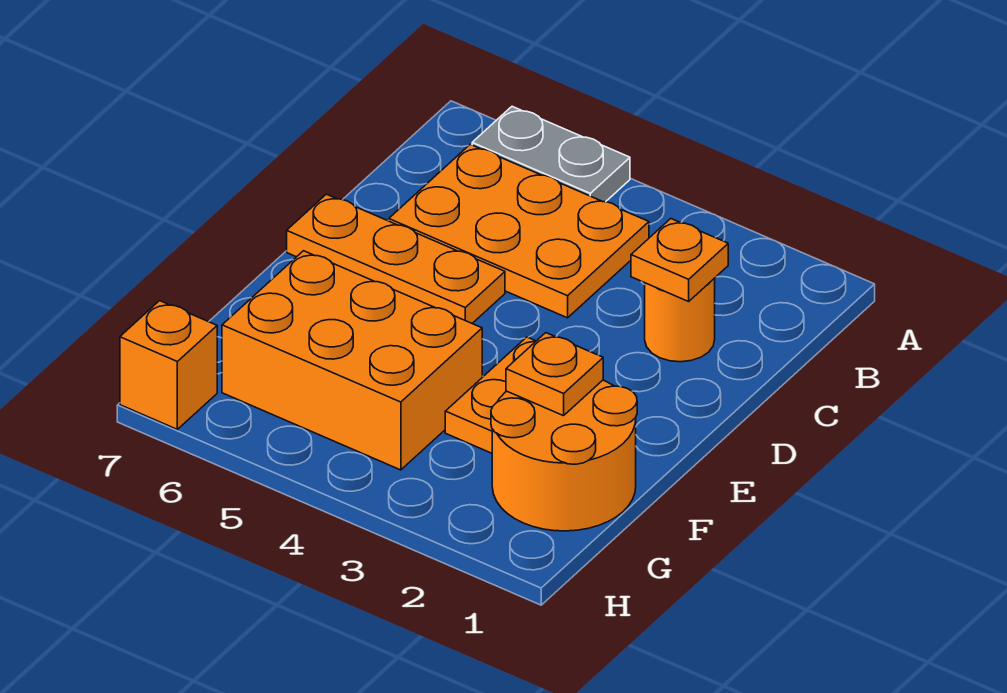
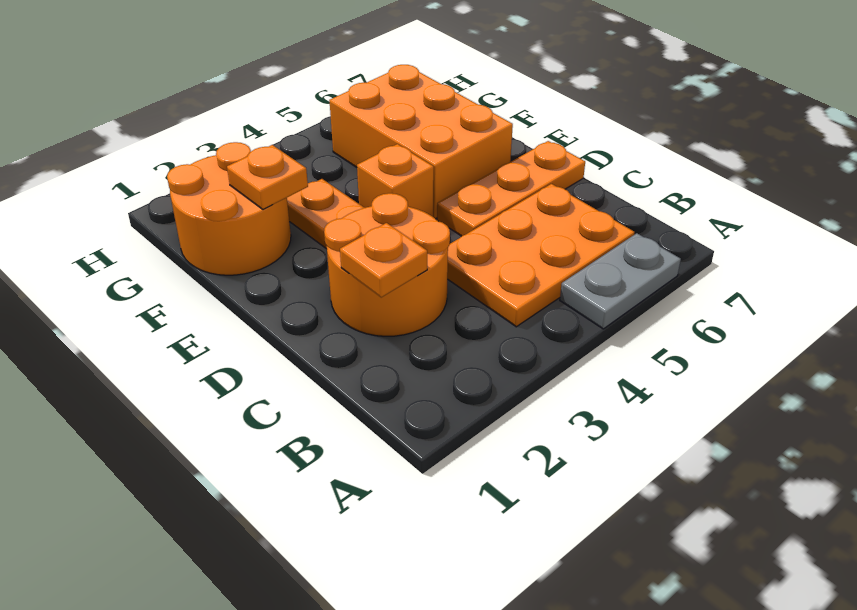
orange 1x1 round brick [645,278,715,362] -> orange 2x2 round brick [324,193,450,336]
orange 2x3 brick [222,251,482,470] -> orange 2x3 brick turned to [329,65,513,219]
orange 1x1 brick [120,301,217,429] -> orange 1x1 brick moved to [357,144,434,217]

